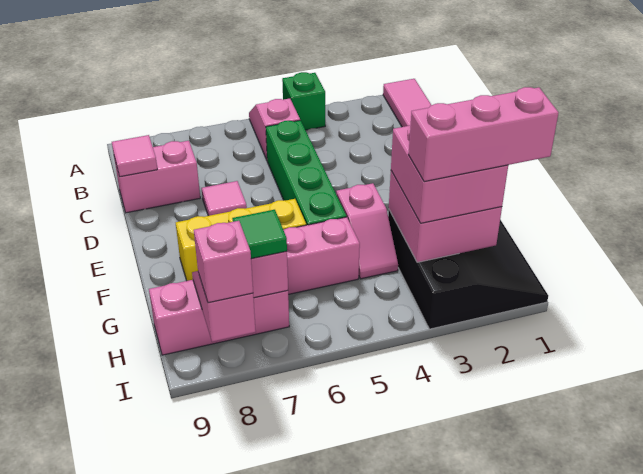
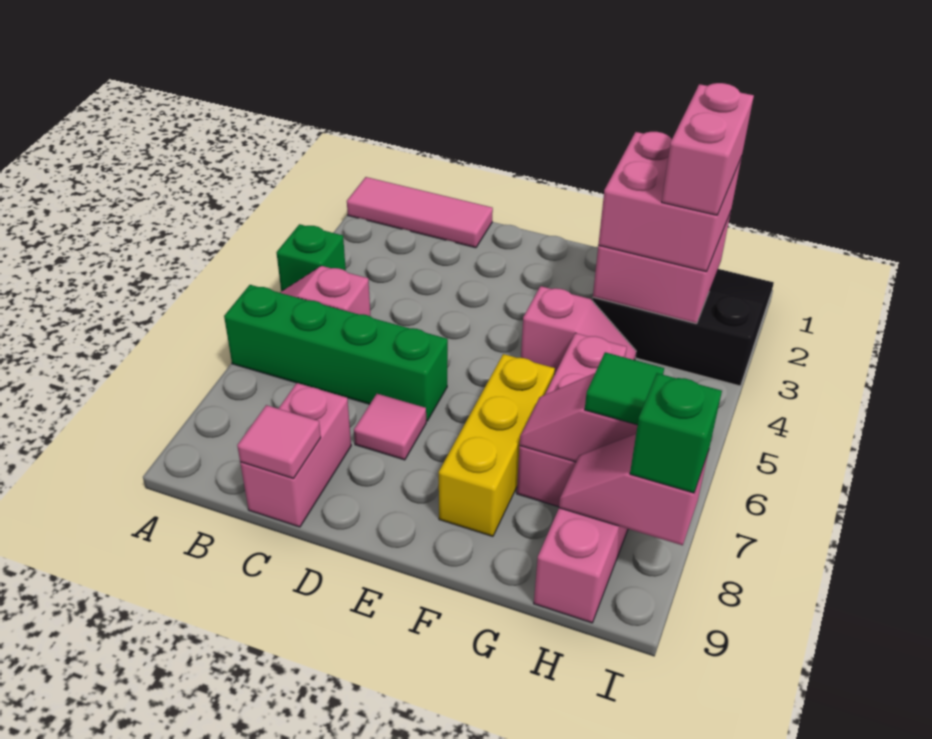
green 1x4 brick [266,120,346,225] -> green 1x4 brick moved to [224,285,448,421]
pink 1x3 brick [408,87,558,182] -> pink 1x2 brick [662,83,754,215]
pink 1x1 brick [194,221,253,303] -> green 1x1 brick [630,373,722,493]

